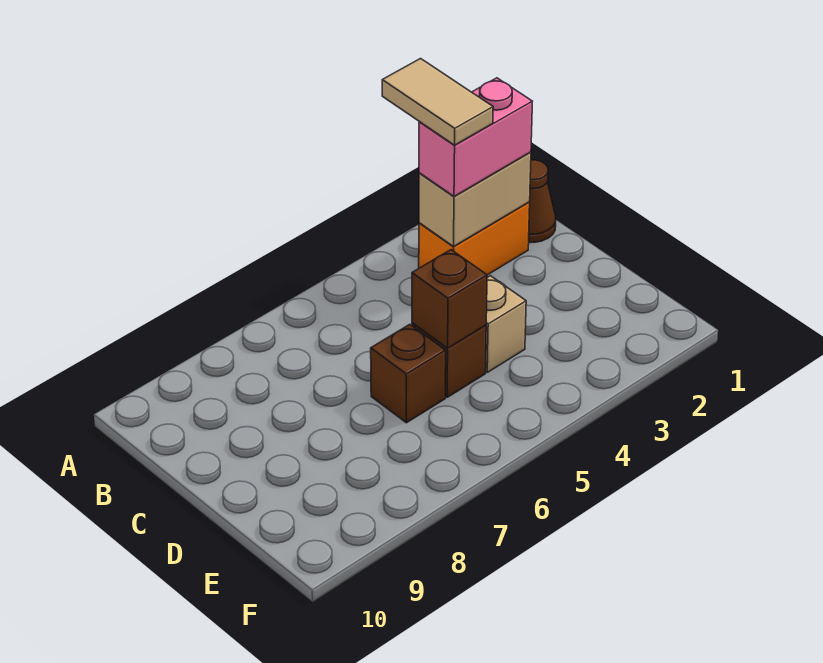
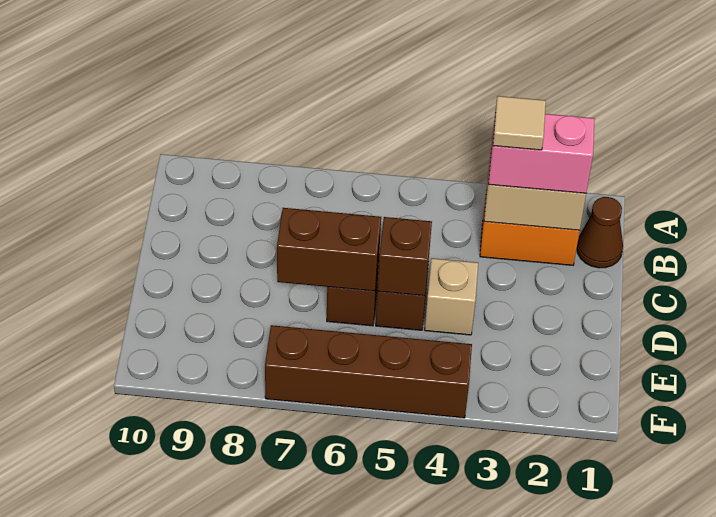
tan 1x2 tile [382,59,493,145] -> tan 1x1 tile [493,96,546,150]
none -> brown 1x2 brick [277,208,381,291]
none -> brown 1x4 brick [265,325,472,418]

